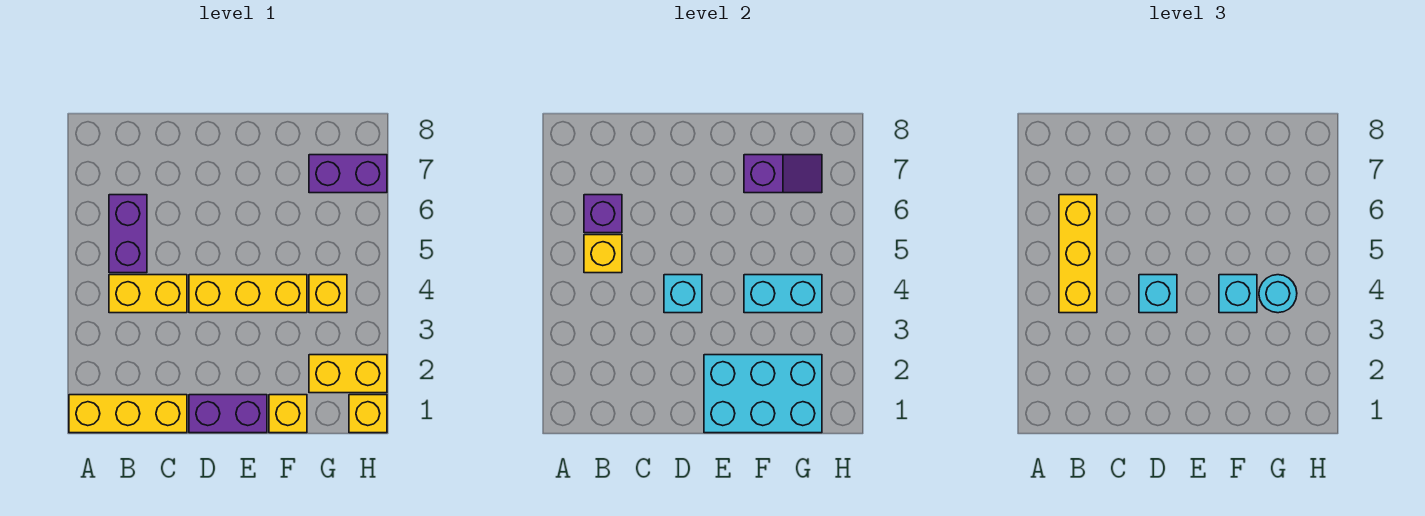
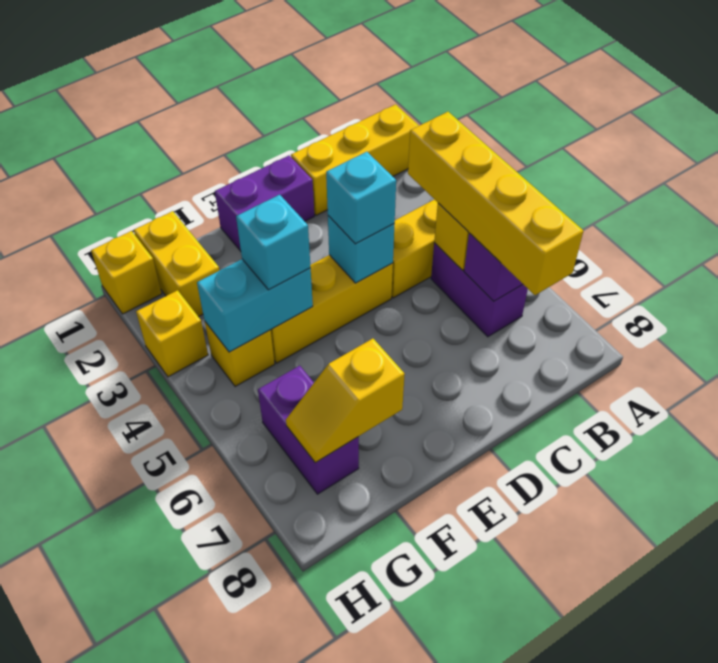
yellow 1x3 brick [1059,195,1097,313] -> yellow 1x4 brick [408,112,583,295]
cyan 2x3 brick [704,355,822,433] -> none
yellow 1x1 brick [269,395,307,433] -> yellow 1x1 brick moved to [136,290,208,377]
purple 1x2 slope [744,155,822,193] -> yellow 1x2 slope [286,339,405,463]
yellow 1x2 brick [309,355,387,393] -> yellow 1x2 brick turned to [134,211,219,317]
cyan 1x1 round brick [1259,275,1297,313] -> none
purple 1x2 brick [309,155,387,193] -> purple 1x2 brick turned to [258,366,359,494]

